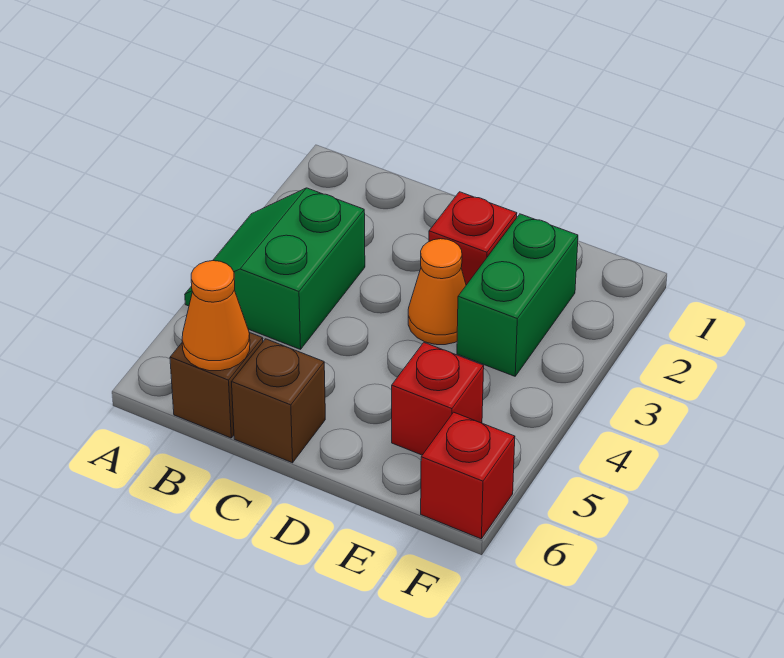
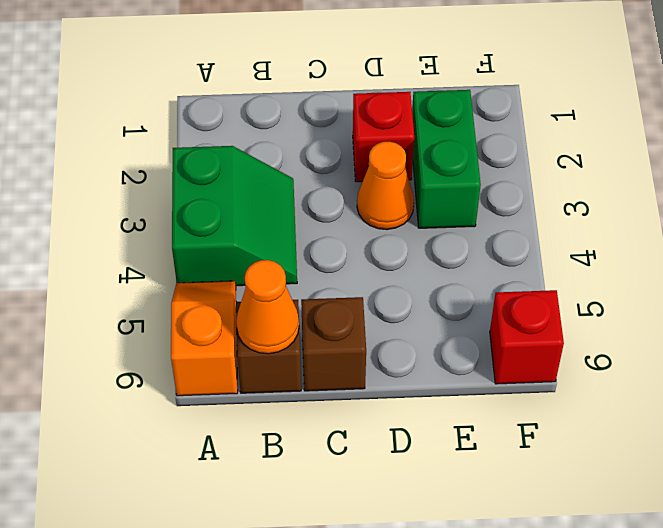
green 2x2 slope [185,188,365,349] -> green 2x2 slope turned to [172,146,297,286]
none -> orange 1x2 slope [171,281,238,396]
red 1x1 brick [392,343,484,455] -> none

